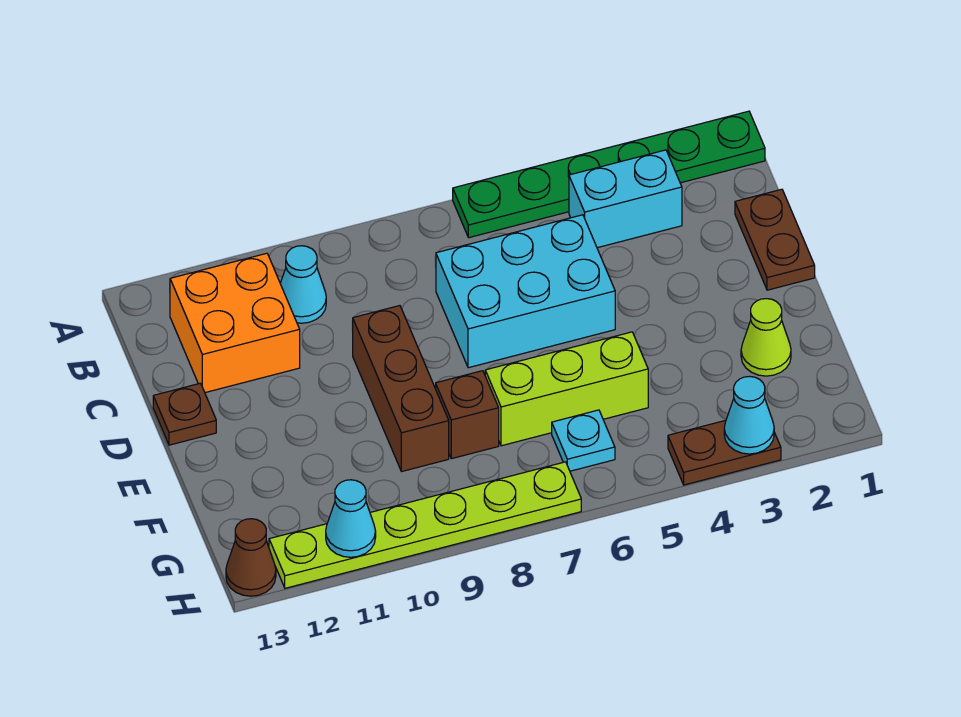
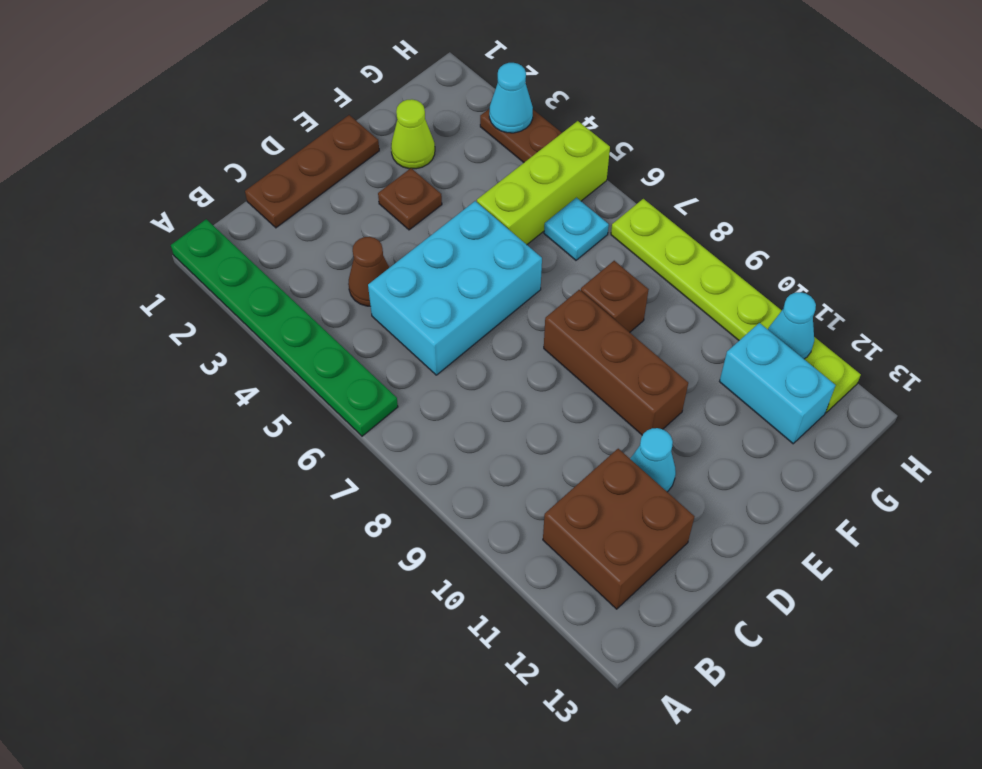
cyan 1x2 brick [569,150,682,248] -> cyan 1x2 brick moved to [720,323,835,444]
cyan 1x1 cone [280,246,326,323] -> cyan 1x1 cone moved to [630,428,676,492]
orange 2x2 brick [170,253,300,393] -> brown 2x2 brick [543,449,695,609]
brown 1x2 plate [735,189,815,290] -> brown 1x3 plate [245,115,379,228]
cyan 2x3 brick [436,215,615,368] -> cyan 2x3 brick turned to [368,201,542,375]
brown 1x3 brick [353,306,449,472] -> brown 1x3 brick turned to [544,290,688,435]
brown 1x1 plate [153,383,216,445] -> brown 1x1 plate moved to [378,168,442,230]
lime 1x3 brick [485,332,648,446] -> lime 1x3 brick turned to [477,121,610,245]
brown 1x1 cone [226,519,276,596] -> brown 1x1 cone moved to [348,237,389,306]

